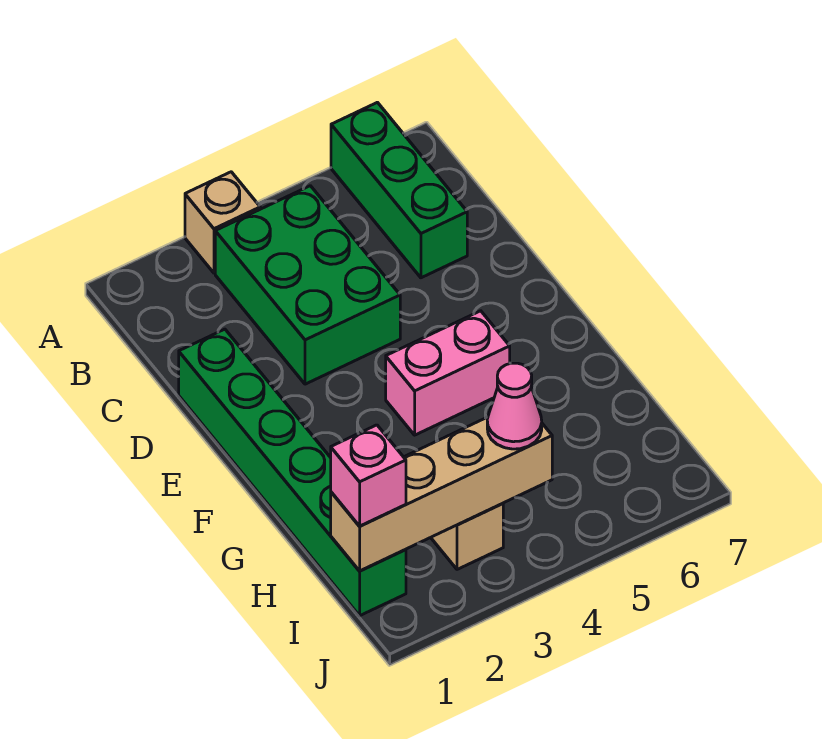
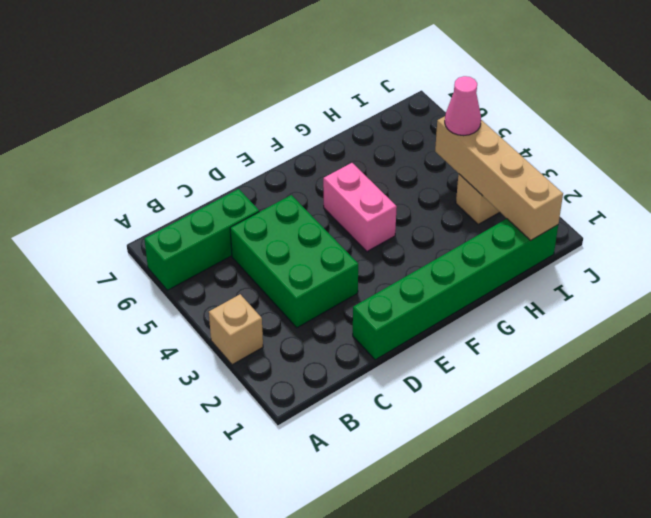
green 2x3 brick [215,186,400,384] -> green 2x3 brick turned to [230,195,358,328]
pink 1x1 brick [331,425,406,526] -> none

